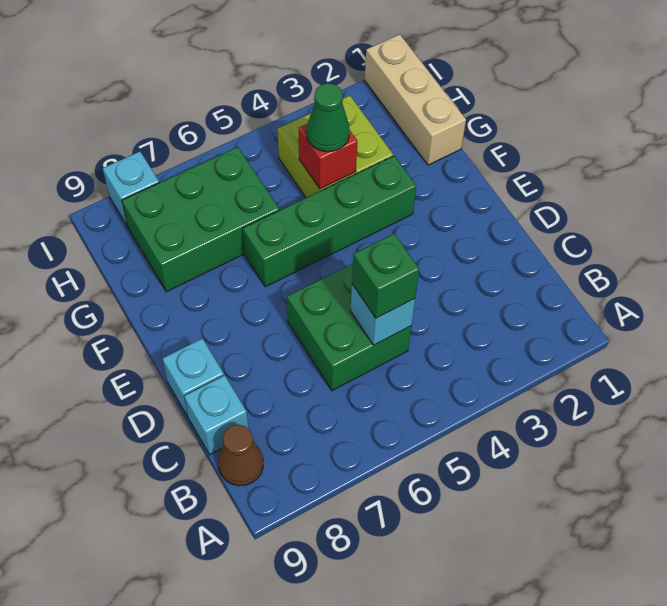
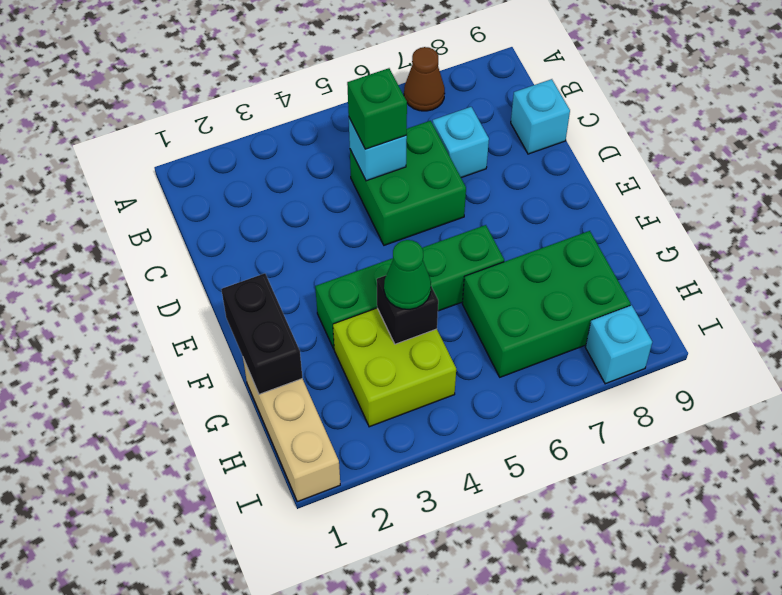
brown 1x1 cone [218,425,263,486] -> brown 1x1 cone moved to [404,47,445,111]
cyan 1x1 brick [162,338,224,417] -> cyan 1x1 brick moved to [432,107,489,178]
none -> black 1x2 brick [221,273,302,394]
red 1x1 brick [299,124,357,189] -> black 1x1 brick [377,276,438,344]

